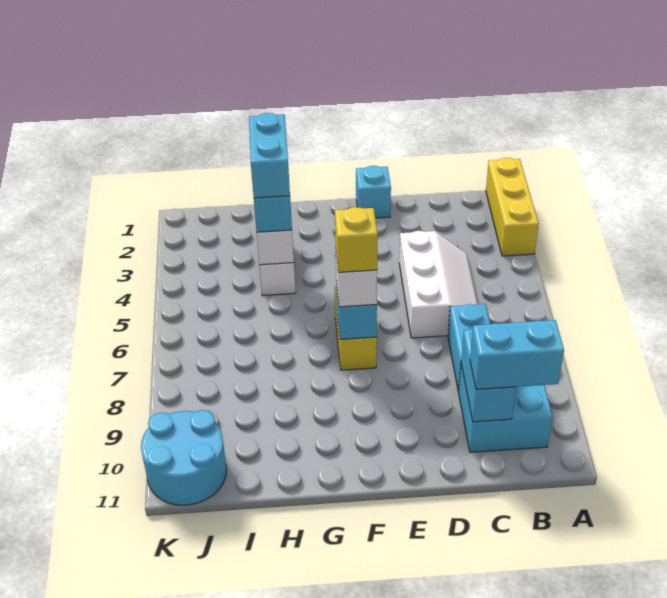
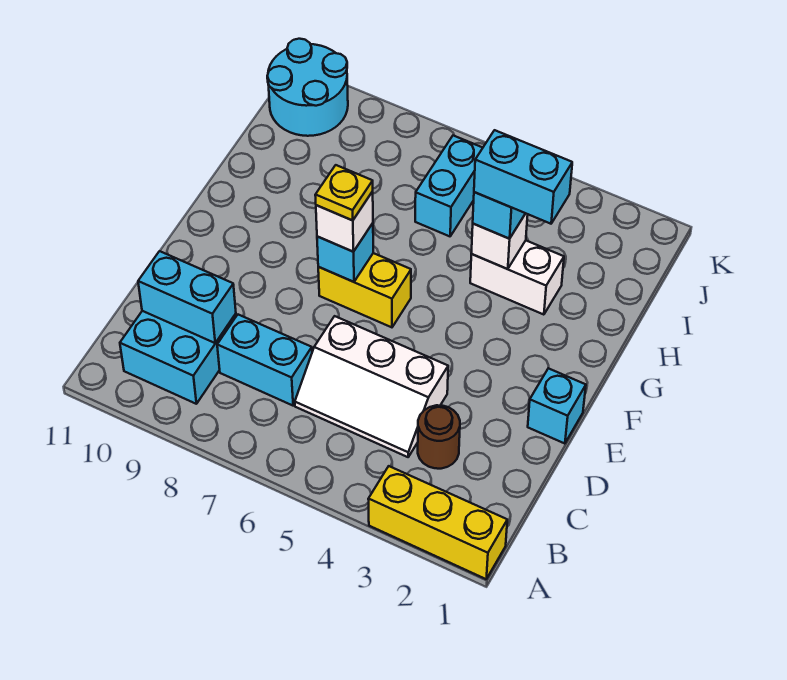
cyan 1x2 brick [470,320,564,389] -> cyan 1x2 brick moved to [415,136,483,236]
none -> brown 1x1 round brick [418,405,460,469]
yellow 1x1 brick [335,207,378,272] -> yellow 1x1 plate [315,165,373,221]

